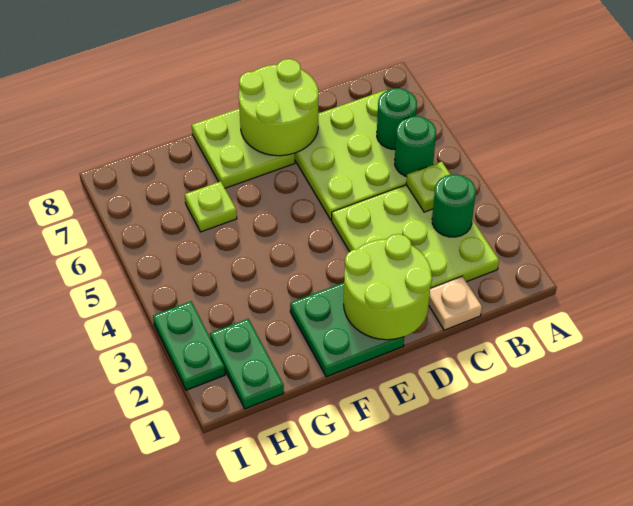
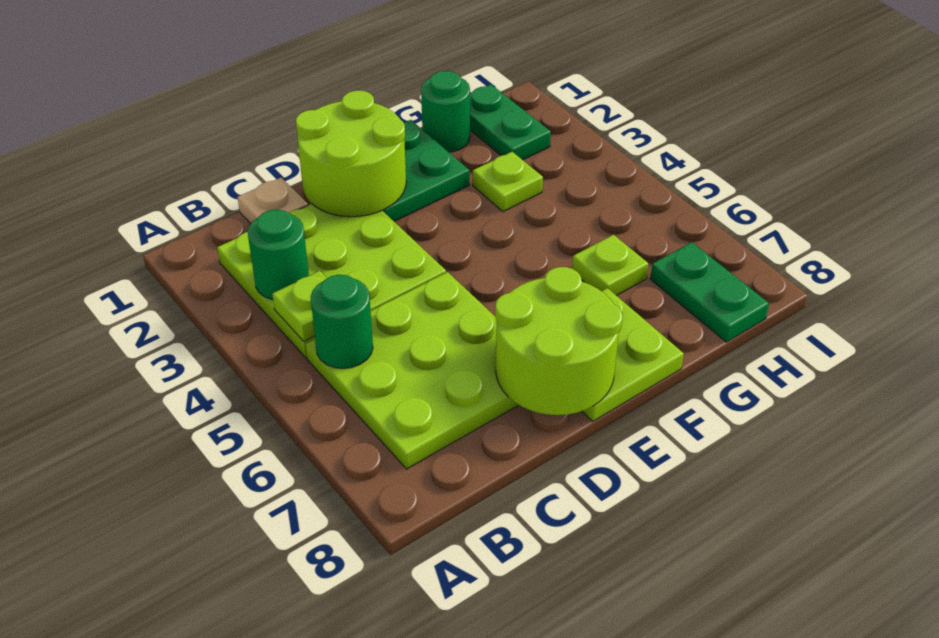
green 1x1 round brick [377,88,417,149] -> green 1x1 round brick moved to [421,71,470,152]
none -> lime 1x1 plate [473,152,543,212]
green 1x2 plate [153,301,225,390] -> green 1x2 plate moved to [650,242,769,342]

